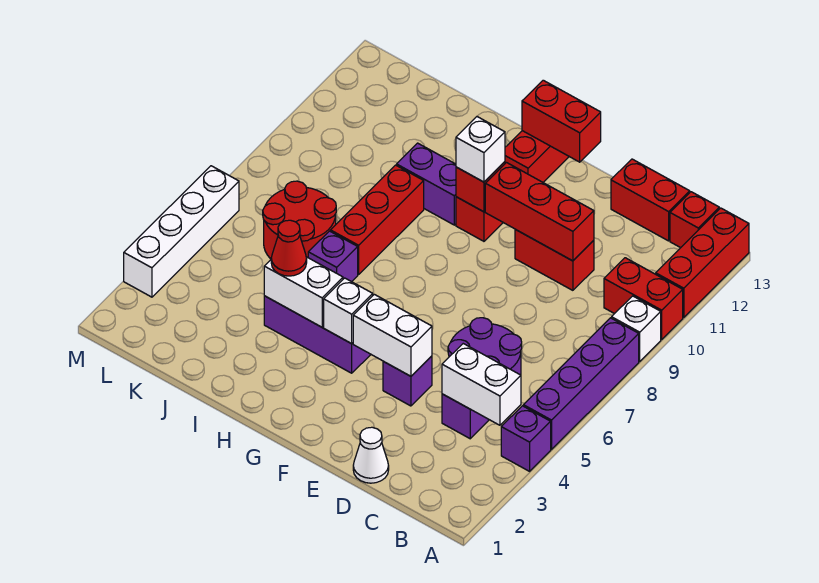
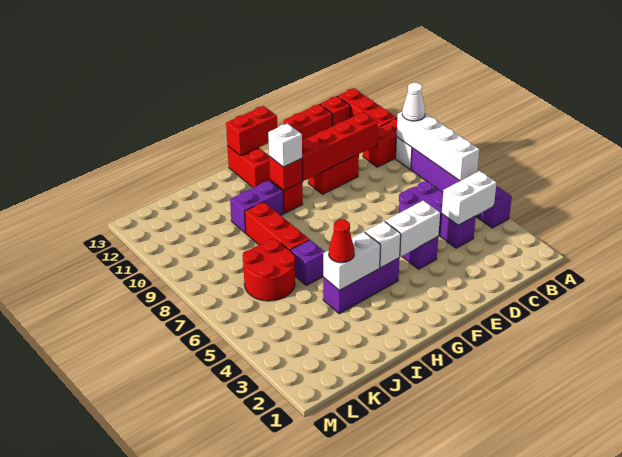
white 1x1 cone [353,427,389,483] -> white 1x1 cone moved to [402,83,425,121]
red 1x3 brick [485,163,594,261] -> red 1x4 brick [302,112,378,181]
white 1x4 brick [124,166,239,297] -> white 1x4 brick moved to [397,112,479,181]

